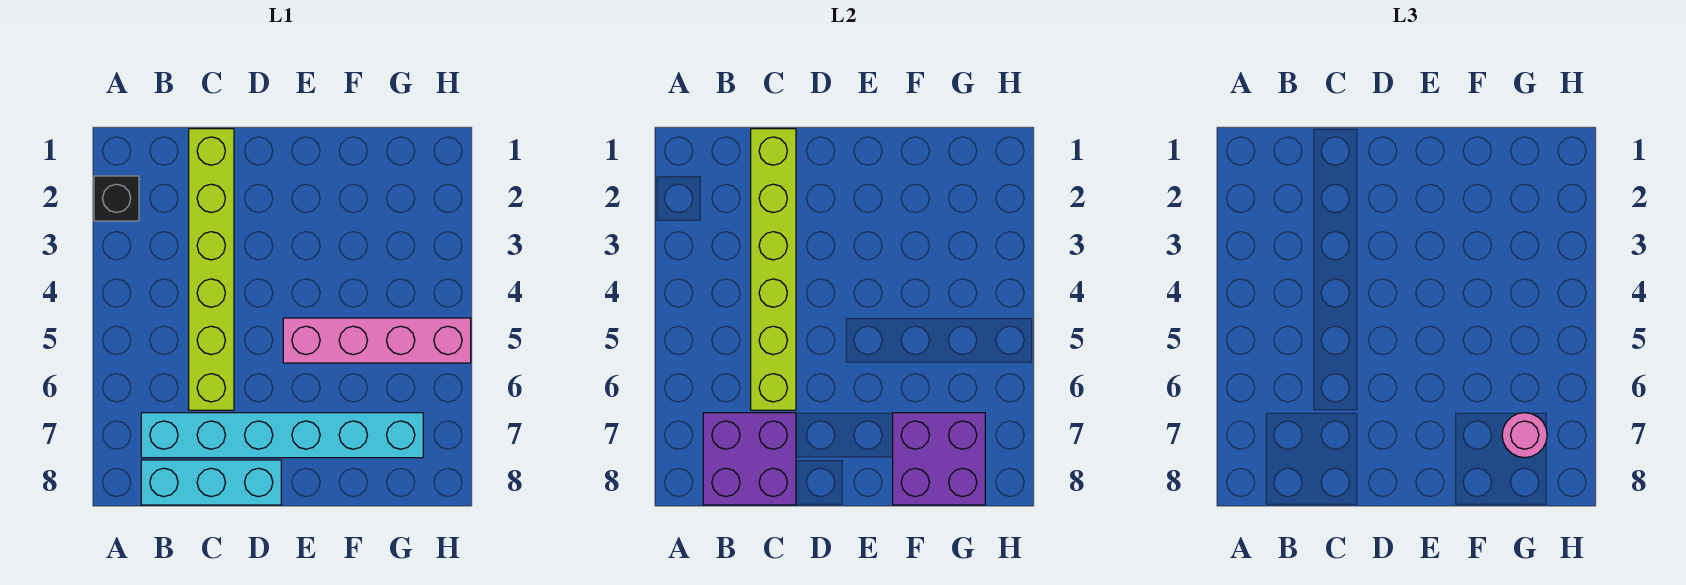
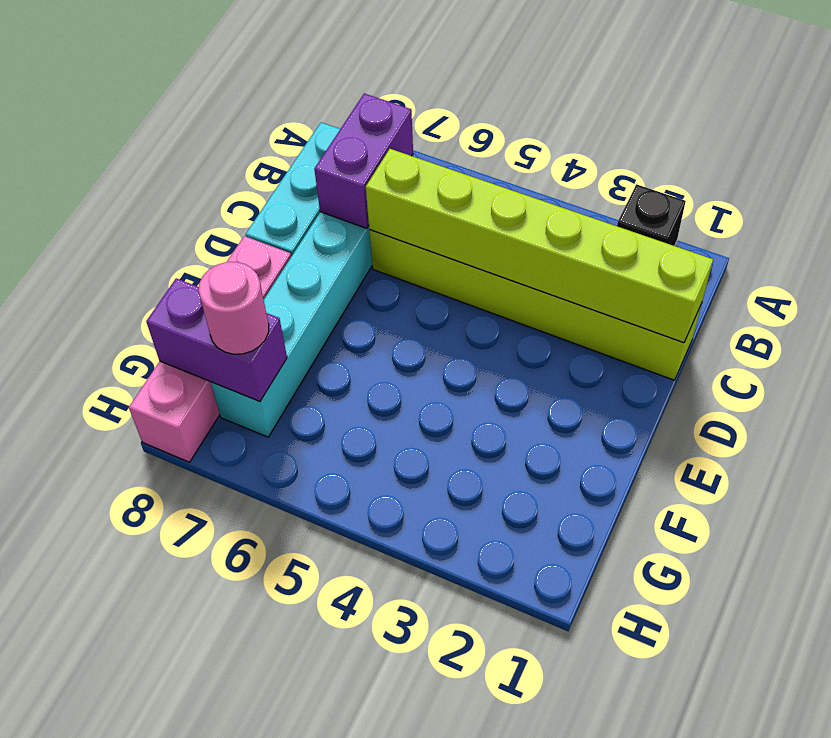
purple 2x2 brick [703,413,796,505] -> purple 1x2 brick [314,94,413,228]
pink 1x4 brick [283,318,471,363] -> pink 1x4 brick moved to [129,236,291,462]
purple 2x2 brick [893,413,985,505] -> purple 1x2 brick [146,278,287,402]

